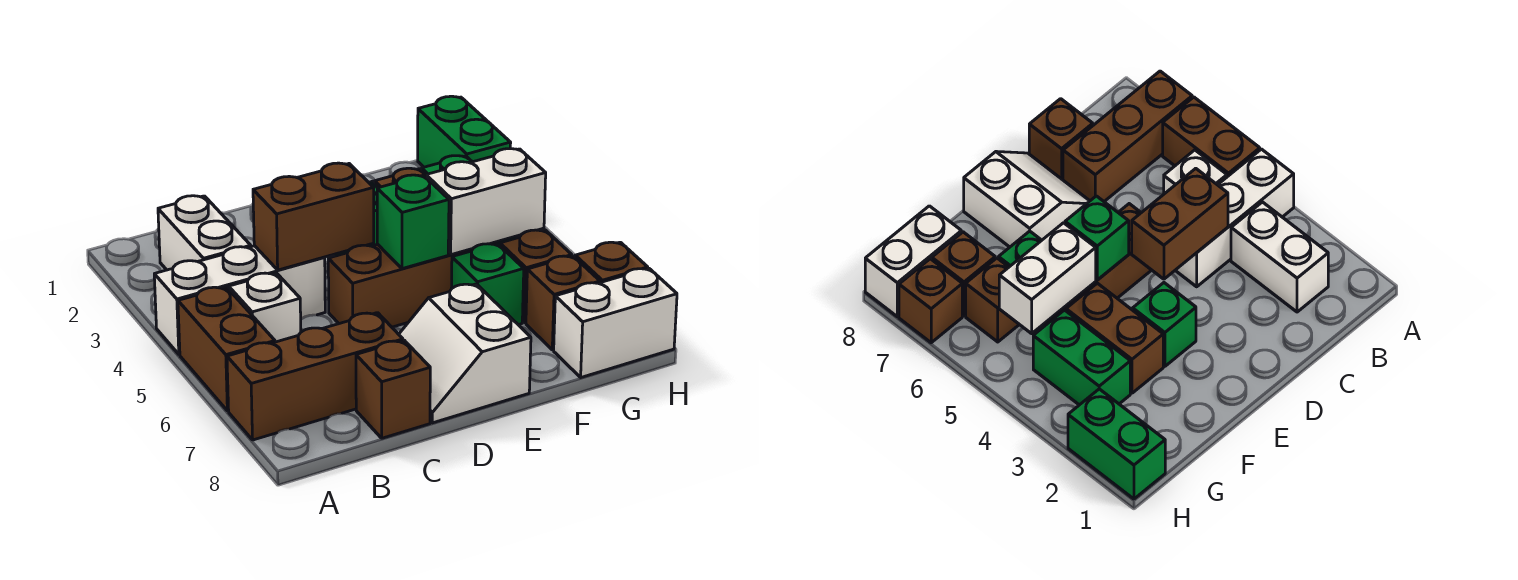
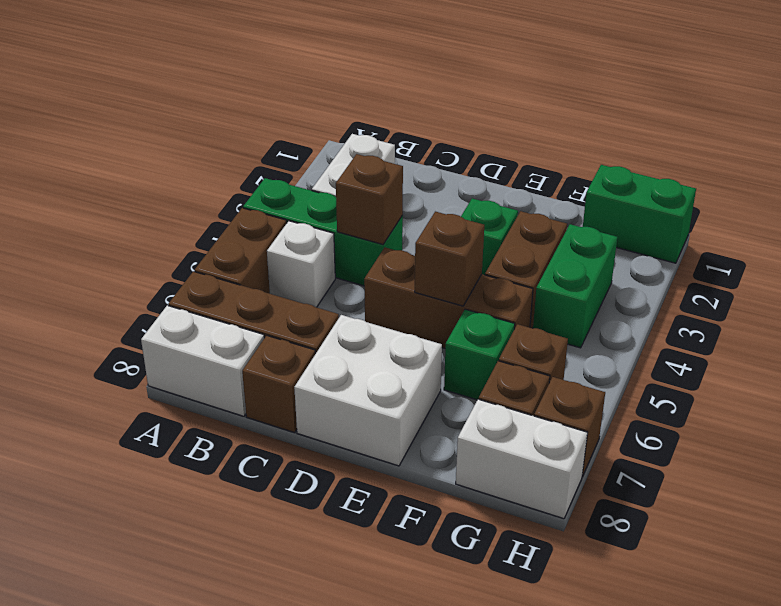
white 1x3 brick [154,246,325,354] -> green 1x3 brick [243,178,403,286]
brown 1x2 brick [253,163,374,270] -> brown 1x1 brick [336,154,403,244]
white 2x2 slope [399,284,531,423] -> white 2x2 brick [294,315,442,466]
green 1x1 brick [377,175,449,269] -> brown 1x1 brick [415,212,484,306]
white 1x2 brick [426,149,546,255] -> white 1x2 brick moved to [141,305,264,416]
green 1x2 brick [418,96,511,167] -> green 1x2 brick turned to [583,165,696,263]

